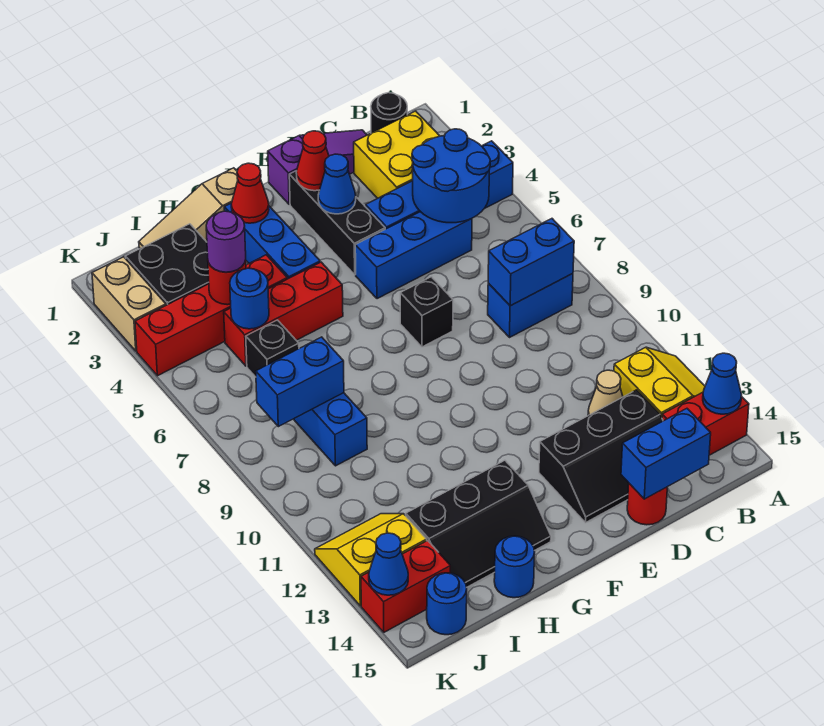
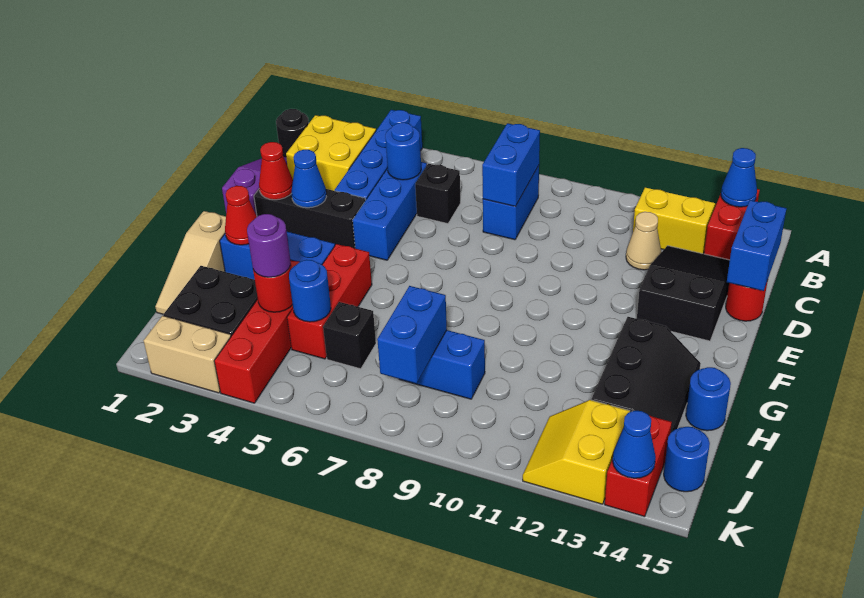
blue 2x2 round brick [412,129,490,223] -> blue 1x1 round brick [385,123,421,180]
black 2x3 slope [539,390,663,523] -> black 2x3 slope turned to [637,246,730,341]
black 1x1 brick [400,277,453,347] -> black 1x1 brick moved to [415,164,461,224]

